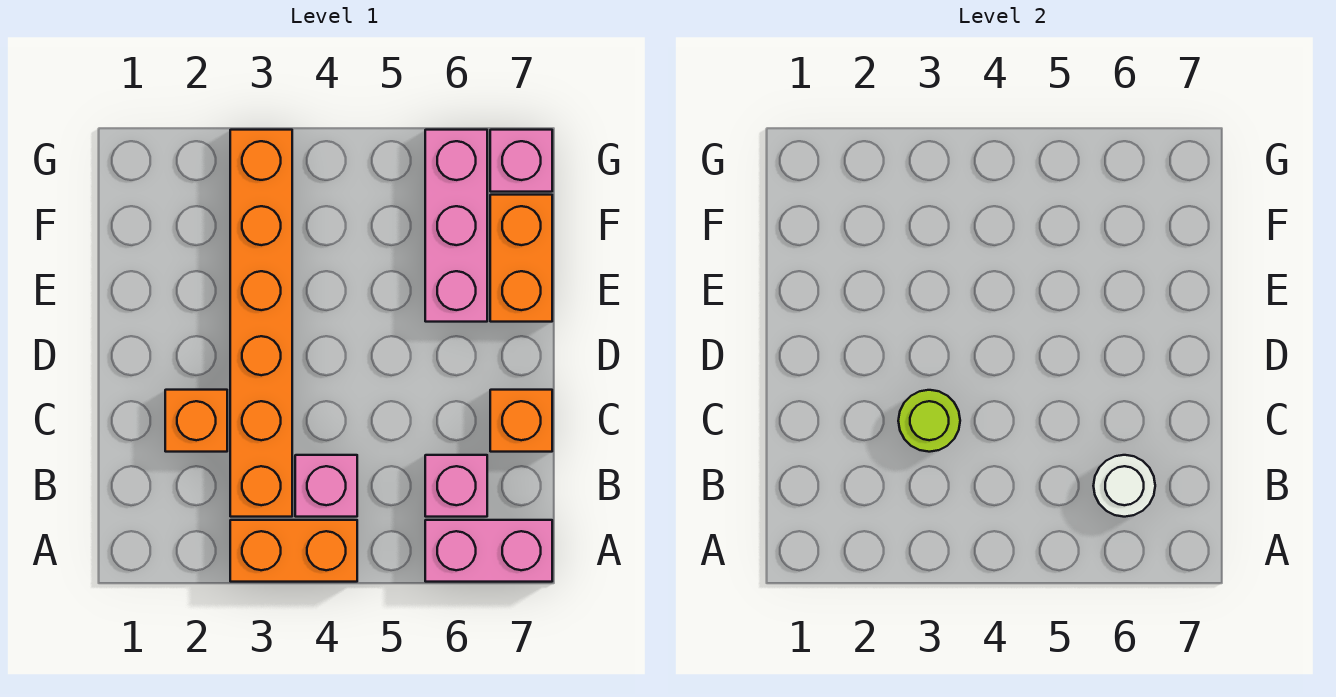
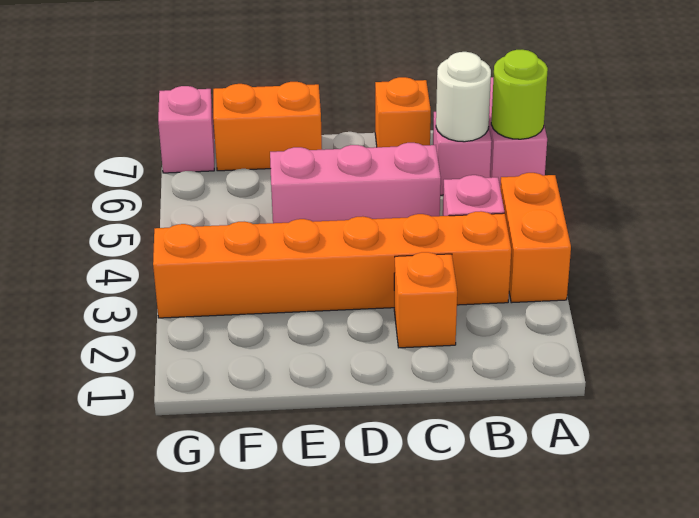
lime 1x1 round brick [898,390,960,452] -> lime 1x1 round brick moved to [491,50,548,139]
pink 1x3 brick [425,130,487,322] -> pink 1x3 brick moved to [270,143,441,223]

